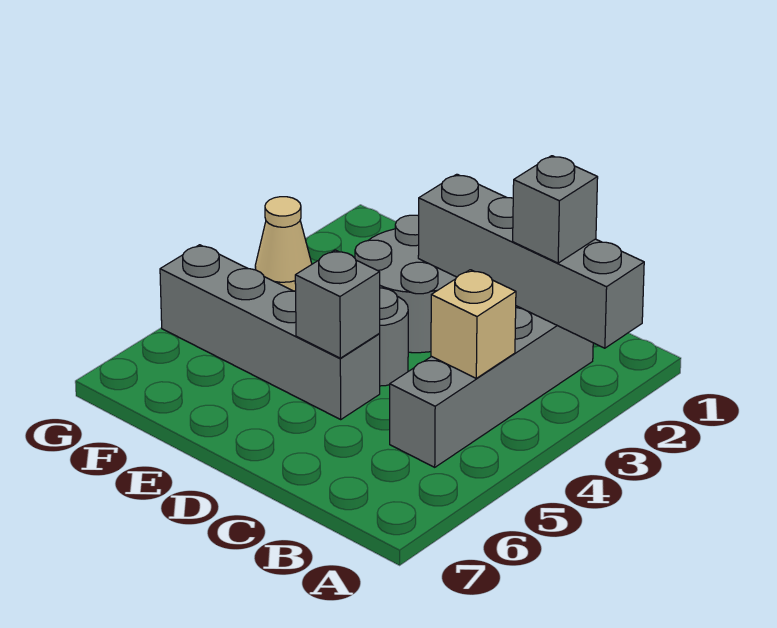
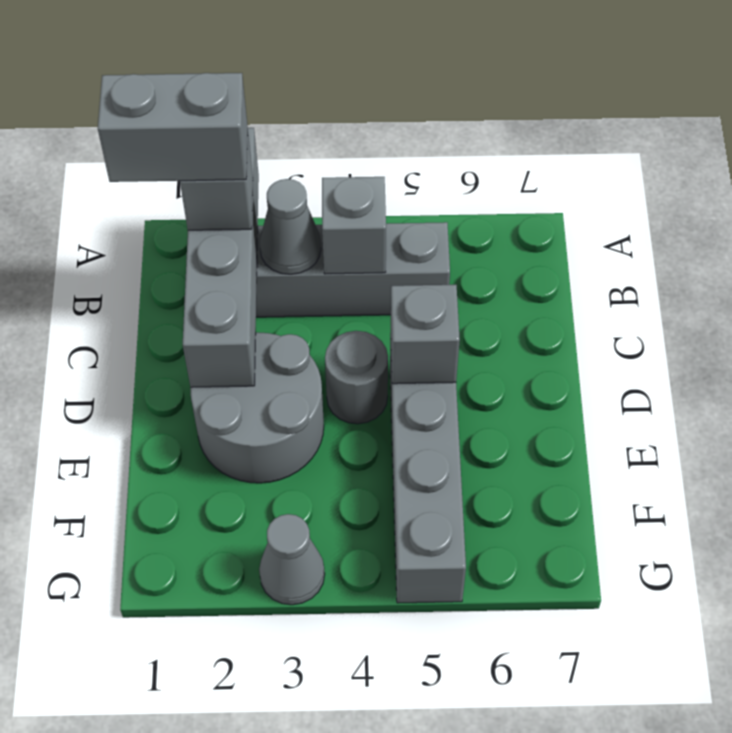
none -> grey 1x2 brick [98,73,248,182]
none -> grey 1x1 cone [260,179,321,274]
tan 1x1 brick [431,270,516,378] -> grey 1x1 brick [322,177,386,274]
tan 1x1 cone [255,197,312,291] -> grey 1x1 cone [259,514,325,605]

